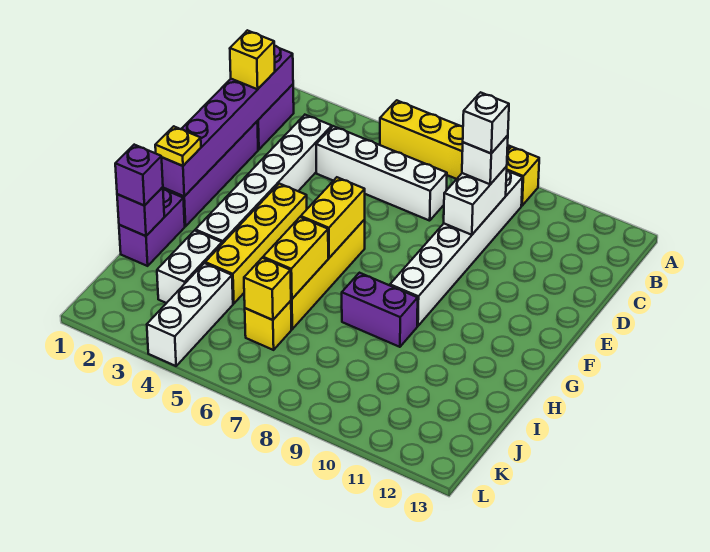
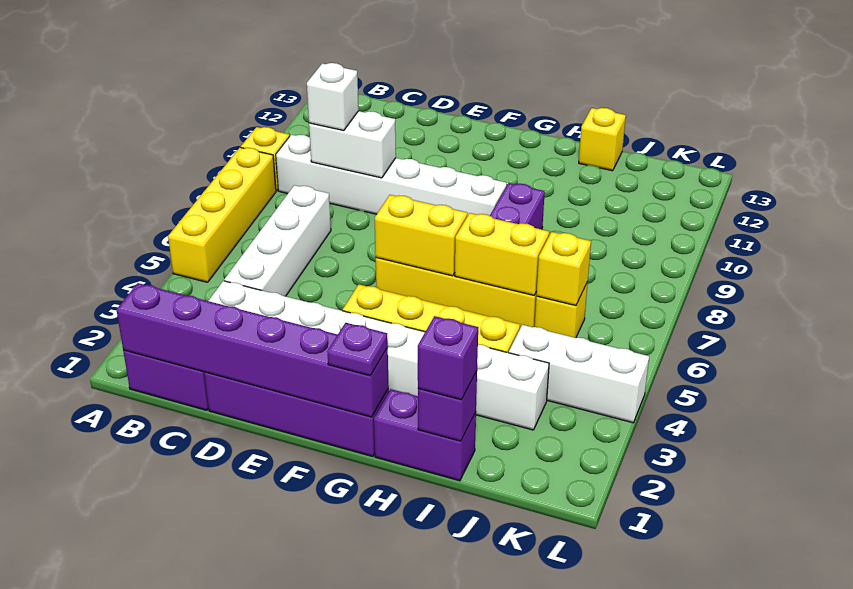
yellow 1x1 brick [230,30,275,89] -> yellow 1x1 brick moved to [579,108,626,171]
white 1x1 brick [463,92,509,153] -> none
yellow 1x1 plate [155,126,201,166] -> purple 1x1 plate [327,323,388,376]

